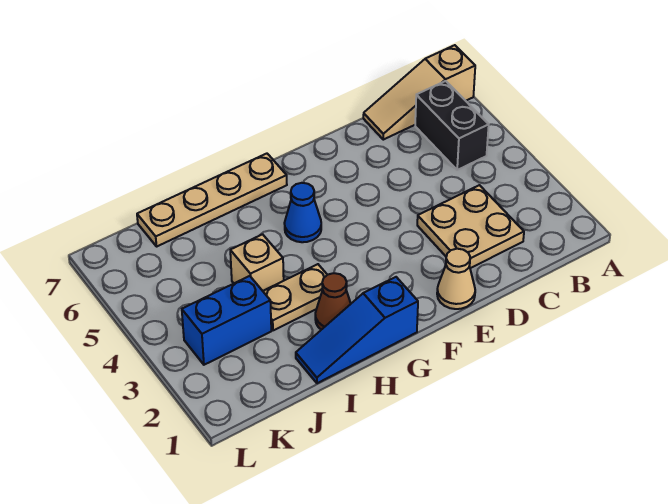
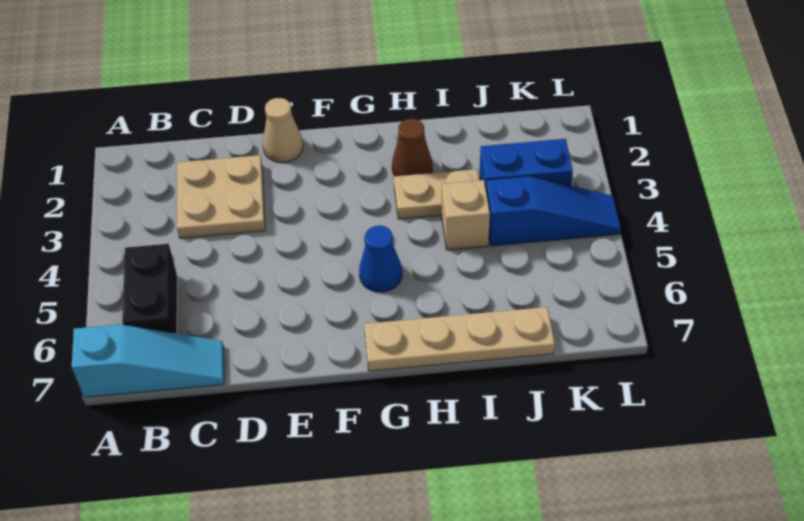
tan 1x3 slope [363,45,475,140] -> cyan 1x3 slope [72,324,224,397]
blue 1x3 slope [296,277,418,383] -> blue 1x3 slope moved to [486,176,621,246]

